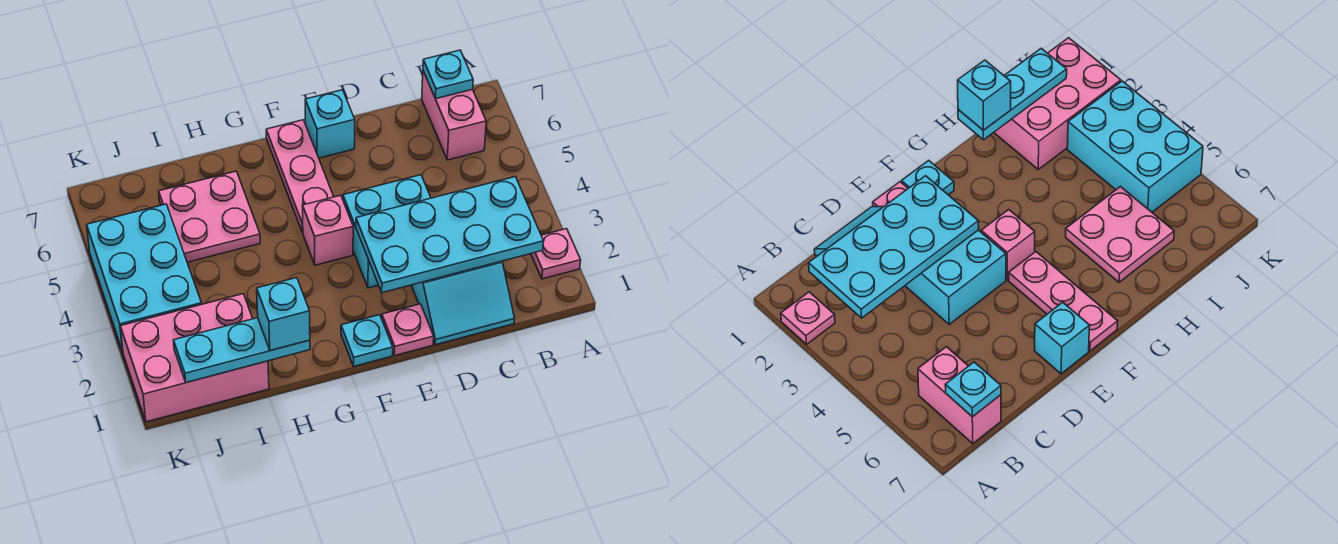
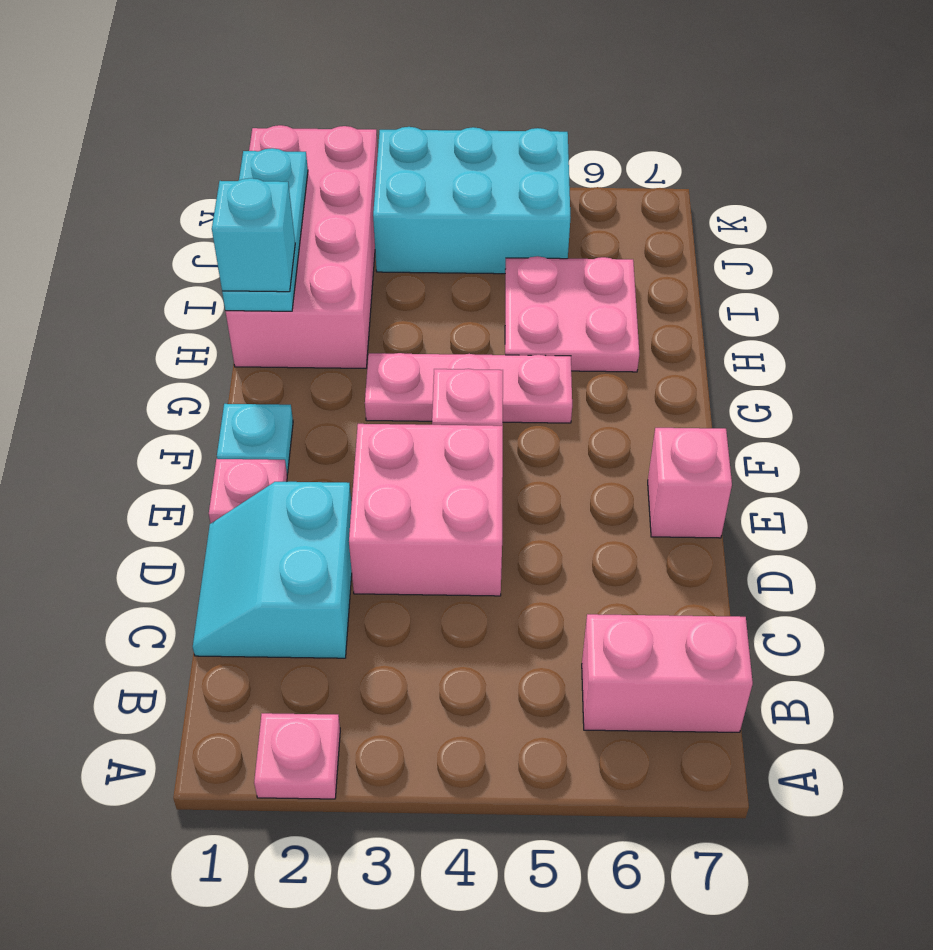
cyan 2x4 plate [356,177,544,293] -> none
cyan 1x1 plate [423,50,473,99] -> none
cyan 2x2 brick [343,175,431,288] -> pink 2x2 brick [349,424,503,596]
cyan 1x1 brick [305,90,355,158] -> pink 1x1 brick [648,428,732,538]
pink 1x3 plate [266,120,334,233] -> pink 1x3 plate moved to [365,353,572,423]
pink 2x3 brick [120,294,269,422] -> pink 2x4 brick [226,125,378,368]

